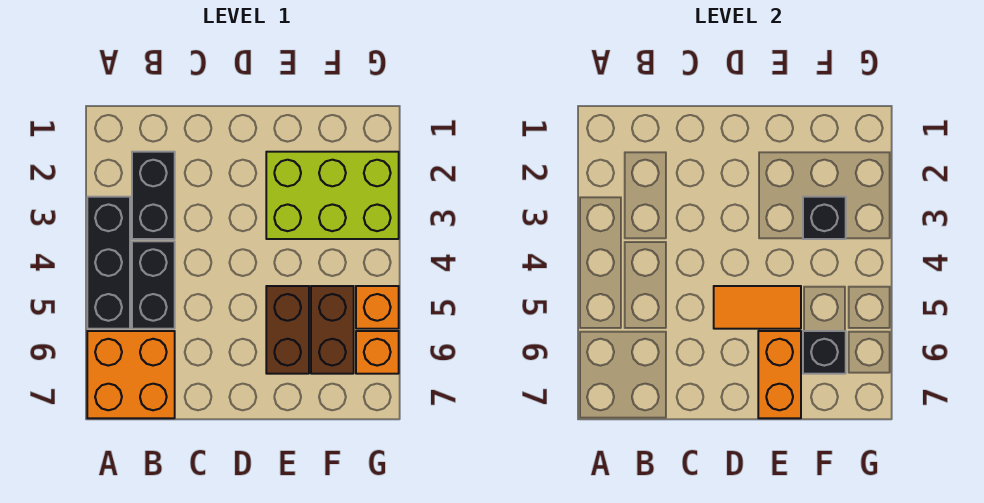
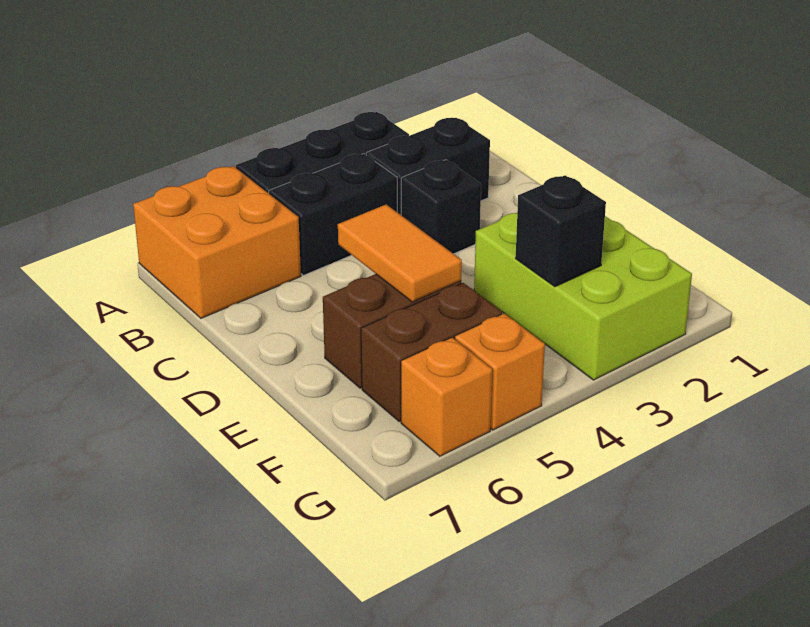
orange 1x2 brick [758,331,801,418] -> none
black 1x1 brick [803,331,846,374] -> black 1x1 brick moved to [401,160,481,254]

